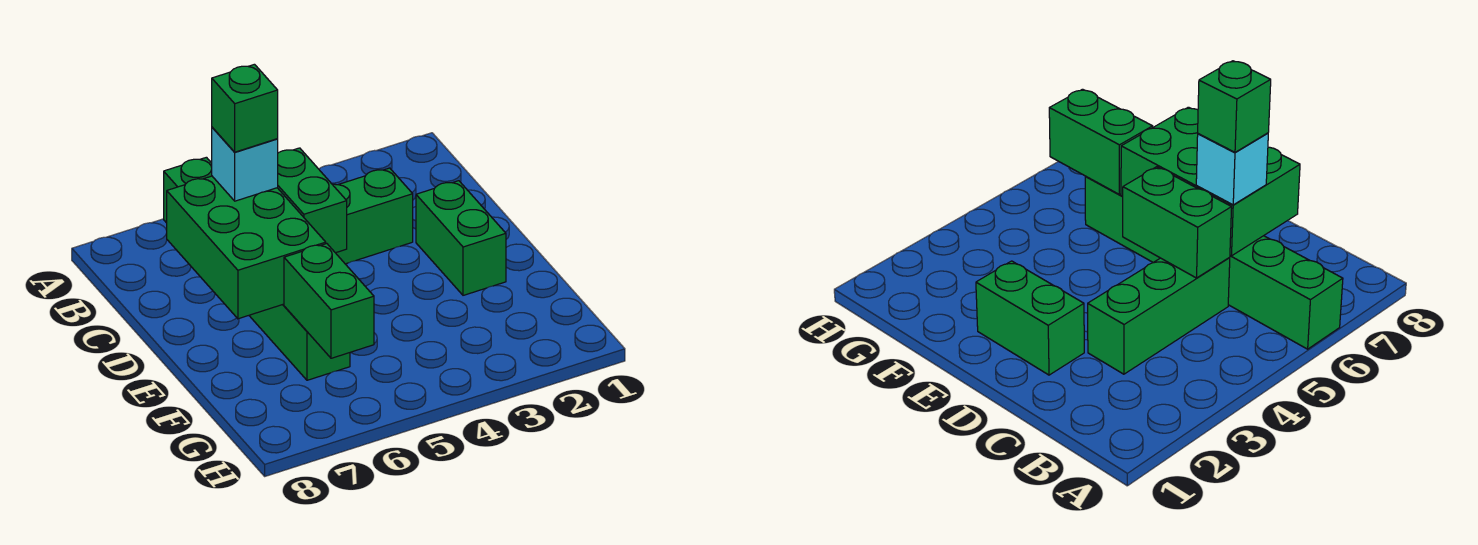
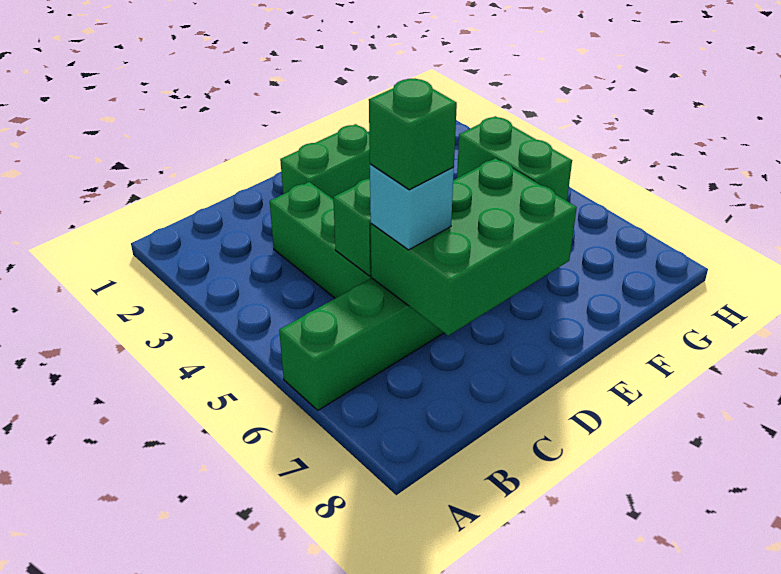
green 1x2 brick [284,244,374,358] -> green 1x2 brick turned to [457,116,572,201]

